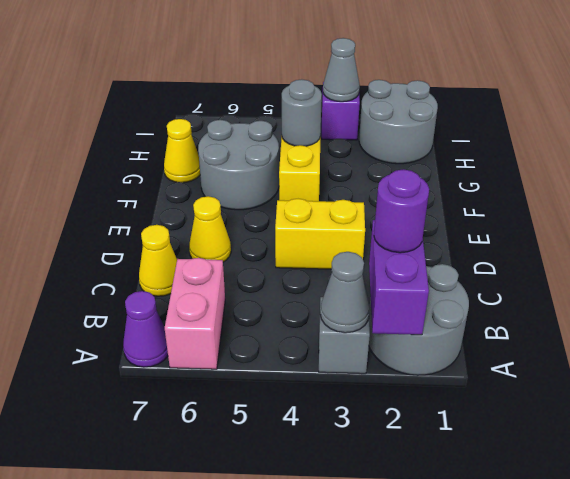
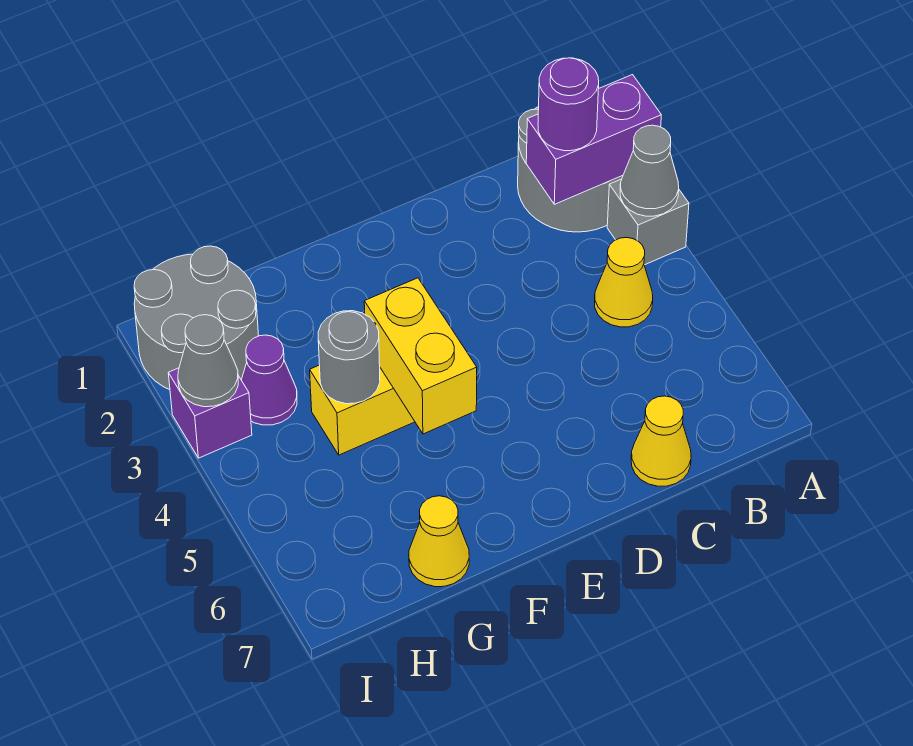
pink 1x2 brick [165,258,225,369] -> none
purple 1x1 cone [123,291,168,367] -> purple 1x1 cone moved to [242,335,297,425]
yellow 1x2 brick [275,199,365,269] -> yellow 1x2 brick moved to [364,278,477,434]
yellow 1x1 cone [189,196,231,262] -> yellow 1x1 cone moved to [595,238,653,327]
grey 2x2 round brick [198,120,279,210] -> none

